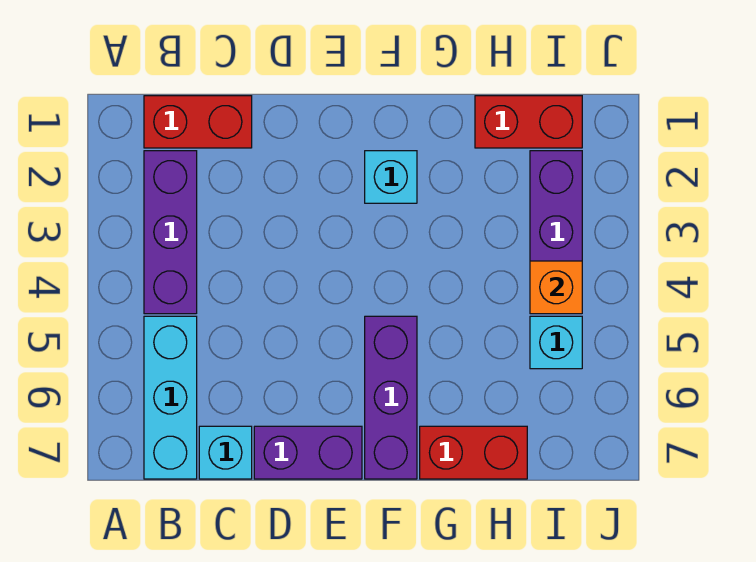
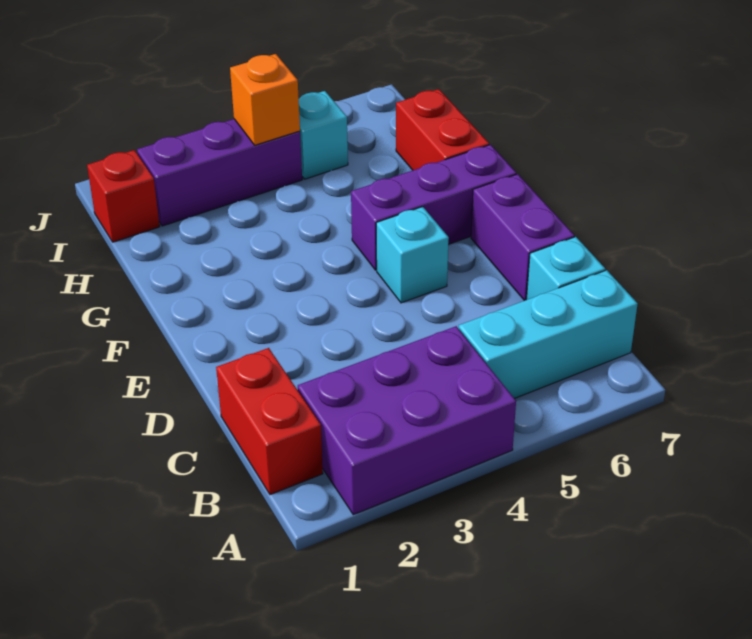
purple 1x3 brick [144,151,197,314] -> purple 2x3 brick [298,326,516,515]
cyan 1x1 brick [365,151,417,203] -> cyan 1x1 brick moved to [376,207,449,303]
red 1x2 brick [475,96,582,148] -> red 1x1 brick [87,150,160,242]

